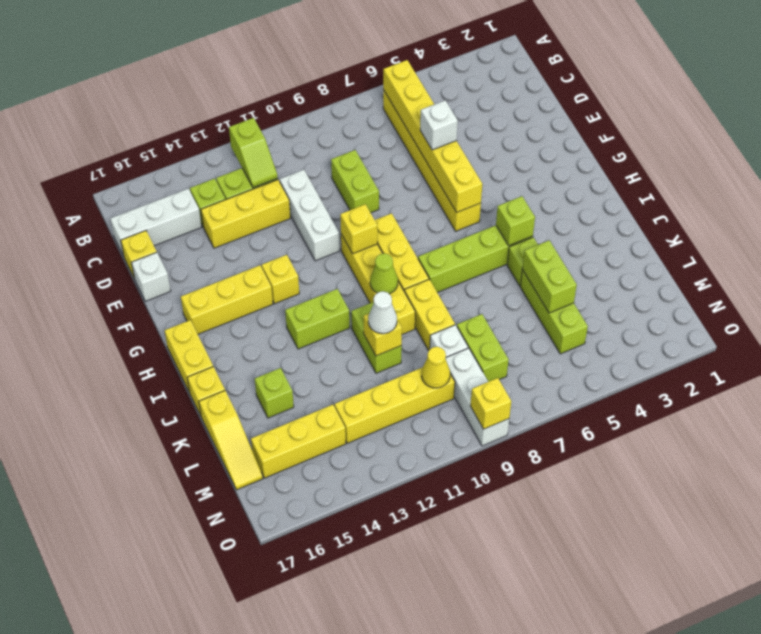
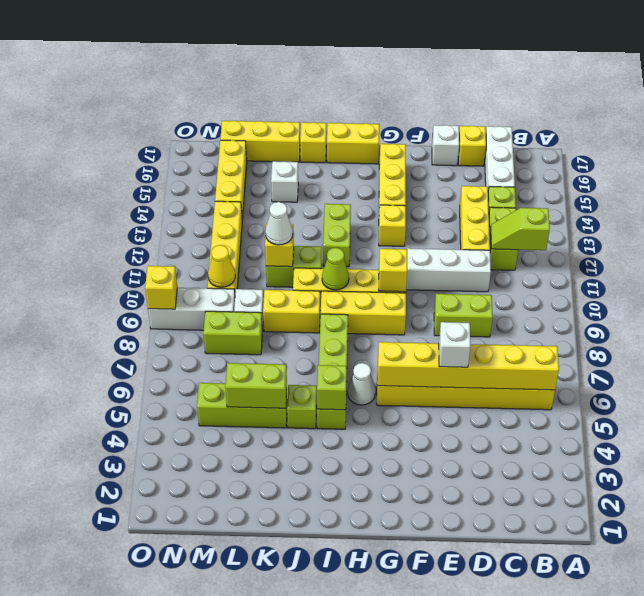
none -> white 1x1 cone [348,363,375,405]
lime 1x1 brick [255,368,294,418] -> white 1x1 brick [271,161,298,202]
yellow 1x3 slope [199,391,263,490] -> yellow 1x3 brick [220,121,300,162]

